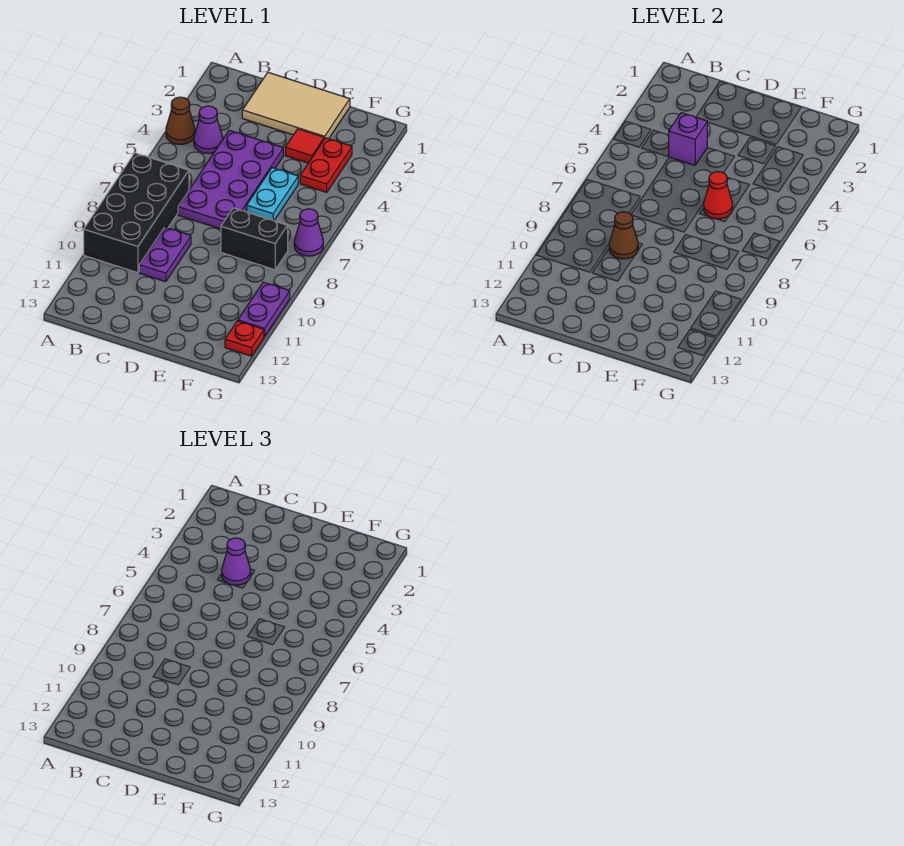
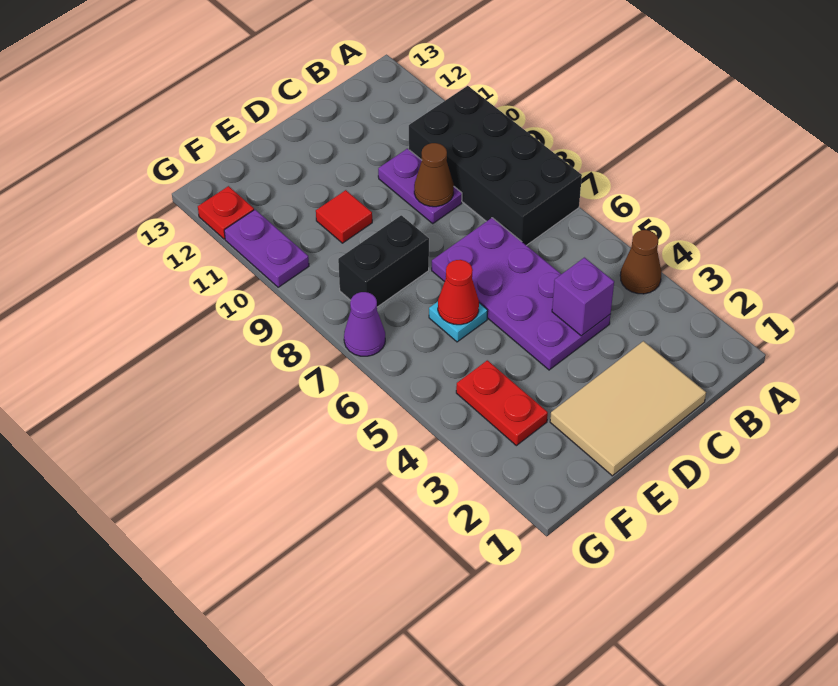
purple 1x1 cone [194,106,223,153] -> none
purple 1x1 cone [222,538,251,585] -> none
red 1x1 tile [285,129,324,163] -> red 1x1 tile moved to [316,190,372,243]
cyan 1x2 plate [247,168,298,221] -> cyan 1x1 plate [429,302,488,342]

